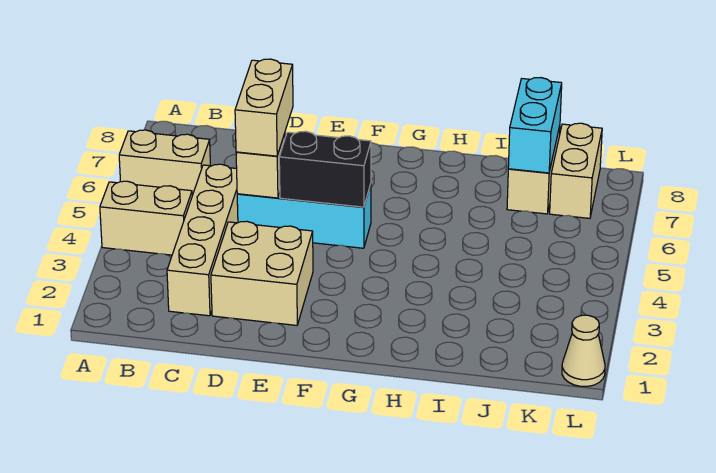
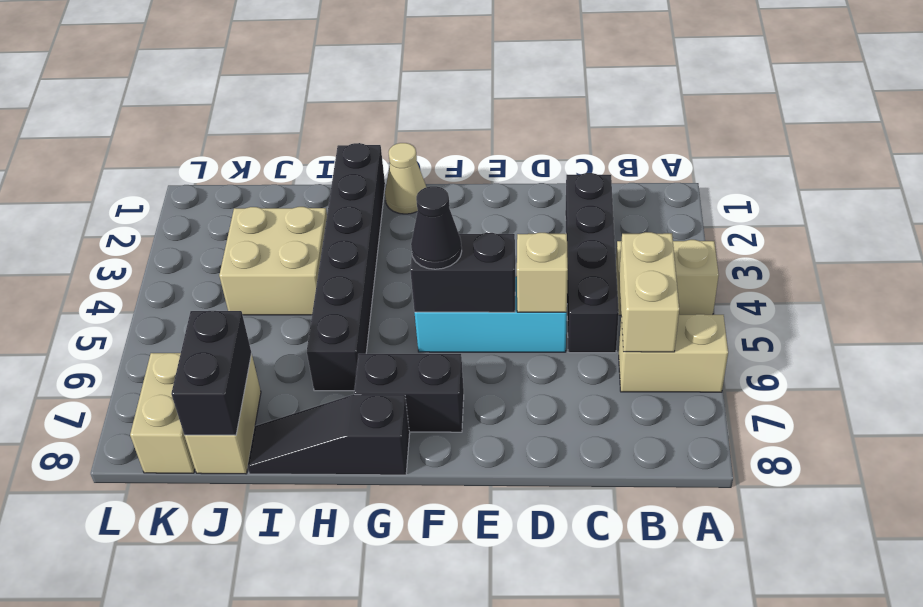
tan 1x4 brick [167,164,238,316] -> black 1x4 brick [565,173,619,353]
tan 2x2 brick [211,221,313,325] -> tan 2x2 brick moved to [219,207,327,315]
tan 1x2 brick [235,59,293,156] -> tan 1x2 brick moved to [619,232,679,352]
none -> black 1x1 cone [411,186,462,269]
none -> black 1x2 brick [354,354,464,432]
none -> black 1x3 slope [247,395,409,475]
none -> black 1x6 brick [307,143,385,391]
cyan 1x2 brick [508,78,562,173] -> black 1x2 brick [171,311,252,435]
tan 1x1 cone [562,315,605,386] -> tan 1x1 cone moved to [385,143,426,214]

